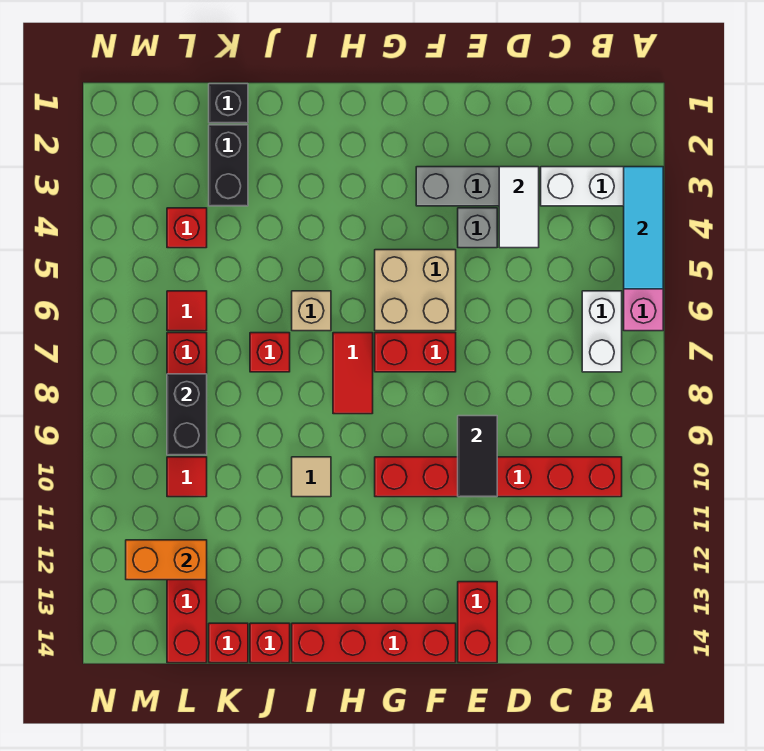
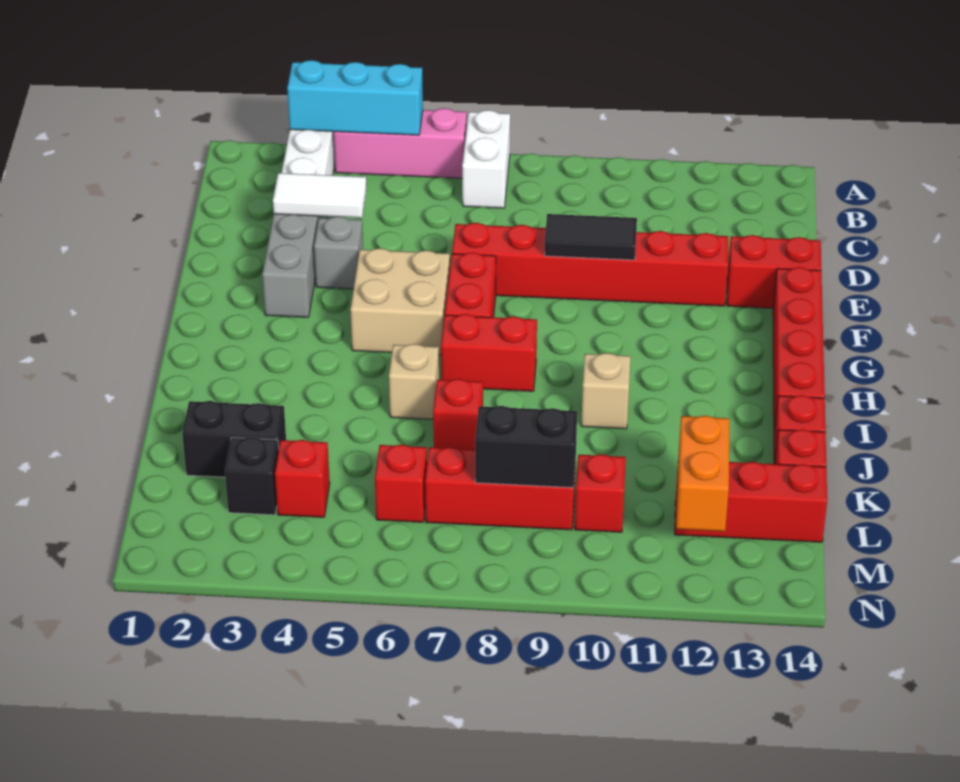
cyan 1x3 tile [624,167,663,289] -> cyan 1x3 brick [287,60,423,135]
white 1x2 brick [582,291,622,372] -> white 1x2 brick turned to [462,110,510,208]
red 1x6 brick [375,457,622,497] -> red 1x6 brick turned to [452,223,728,306]
red 1x2 tile [333,333,373,414] -> red 1x2 brick [441,314,537,391]
tan 1x1 tile [292,457,331,497] -> tan 1x1 brick [581,353,631,429]
black 1x1 brick [209,84,248,123] -> black 1x1 brick moved to [225,437,279,515]
red 1x1 tile [167,291,207,331] -> red 1x1 brick [375,445,427,522]
red 1x1 tile [167,457,207,497] -> red 1x1 brick [575,454,626,532]

